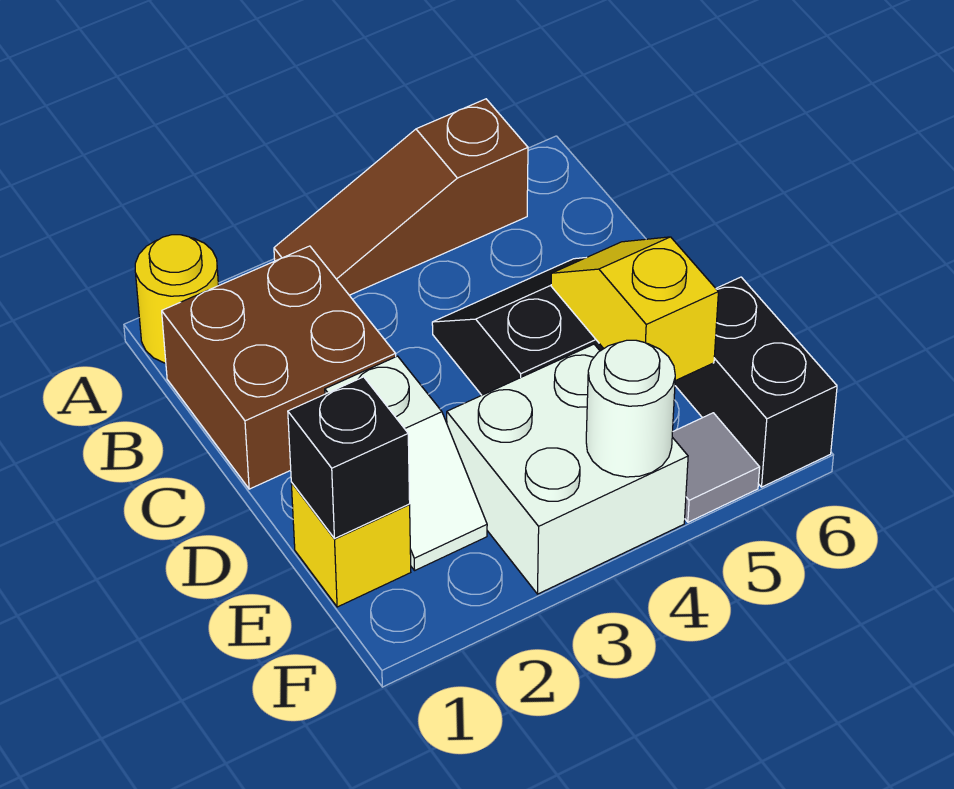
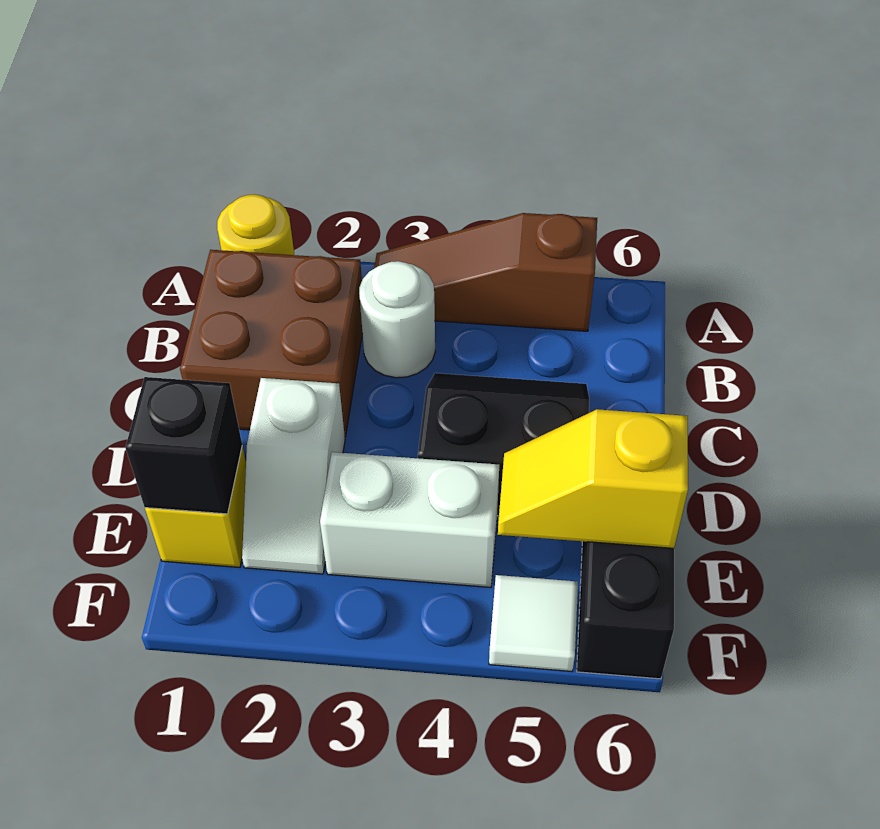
yellow 1x2 slope [551,237,718,381] -> yellow 1x2 slope turned to [498,409,688,548]
white 2x2 brick [447,344,688,594] -> white 1x2 brick [320,452,499,587]
white 1x1 round brick [586,340,675,477] -> white 1x1 round brick moved to [359,261,435,378]
grey 1x1 tile [672,413,760,522] -> white 1x1 tile [489,575,578,671]

